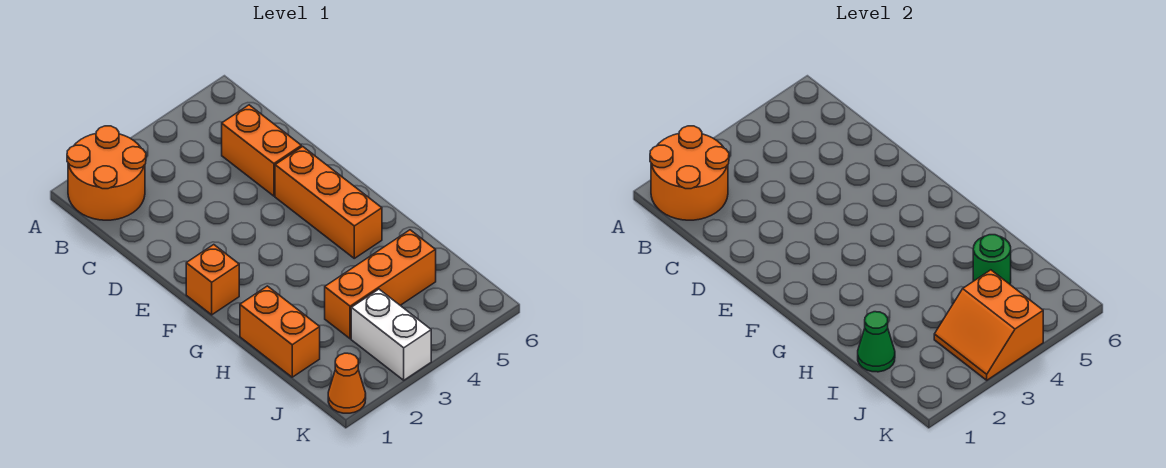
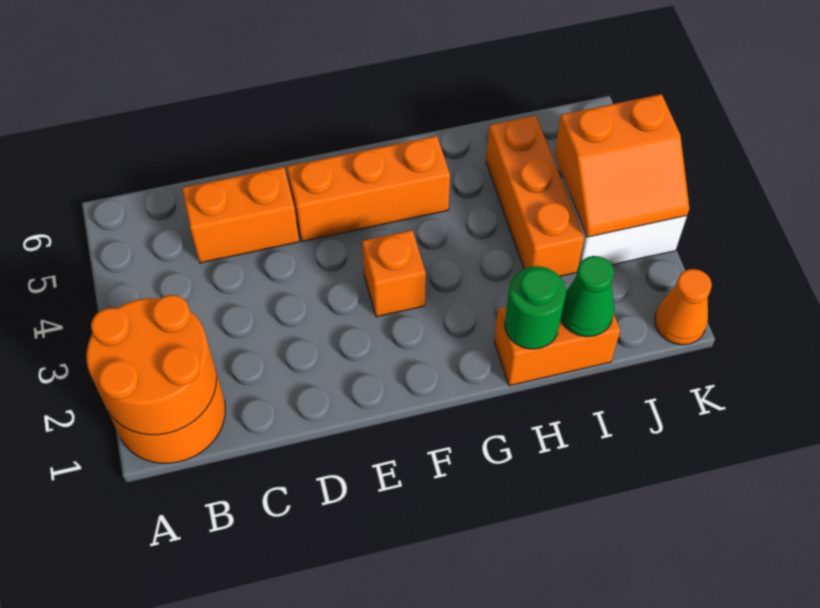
orange 1x1 brick [186,245,239,315] -> orange 1x1 brick moved to [362,230,426,317]
green 1x1 round brick [973,235,1011,284] -> green 1x1 round brick moved to [505,266,566,349]

